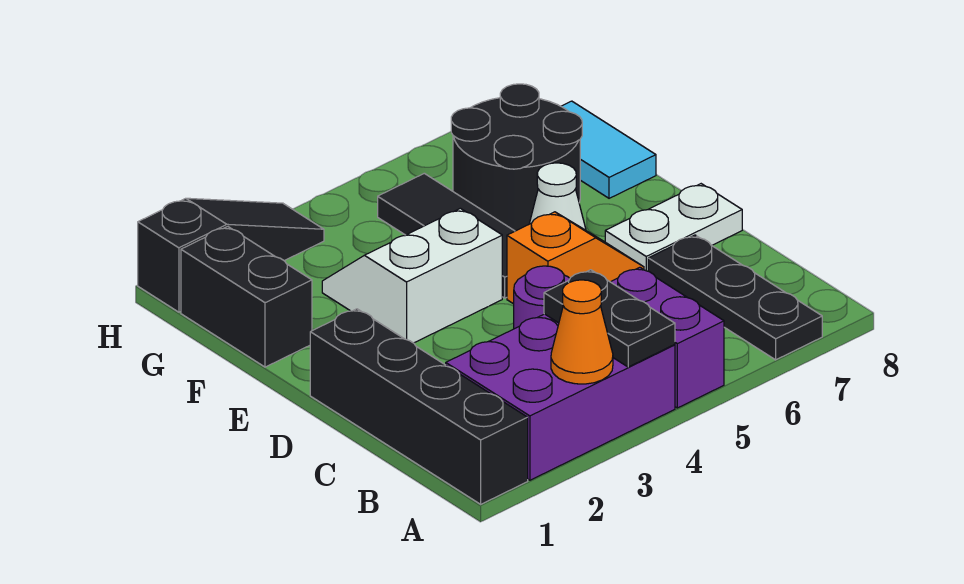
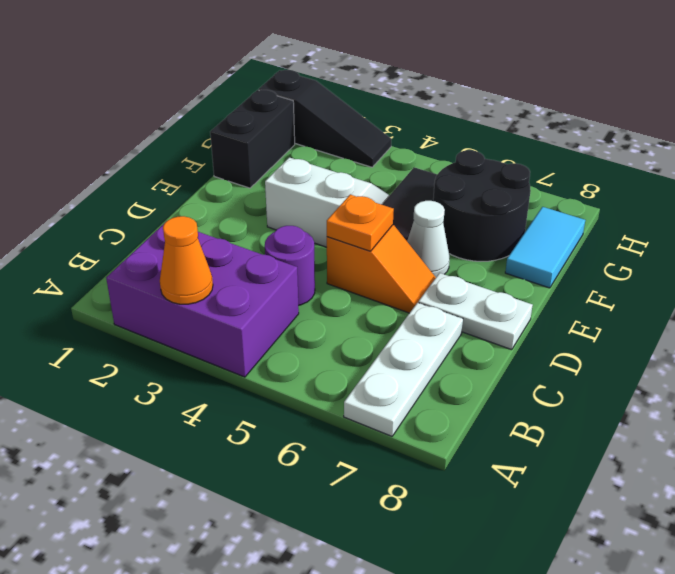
black 1x4 brick [310,309,528,504] -> none
black 1x2 plate [544,270,675,367] -> none
purple 1x2 brick [611,267,724,408] -> none
black 1x3 plate [648,235,822,360] -> white 1x3 plate [344,303,463,436]
none -> orange 1x1 plate [327,195,394,251]

